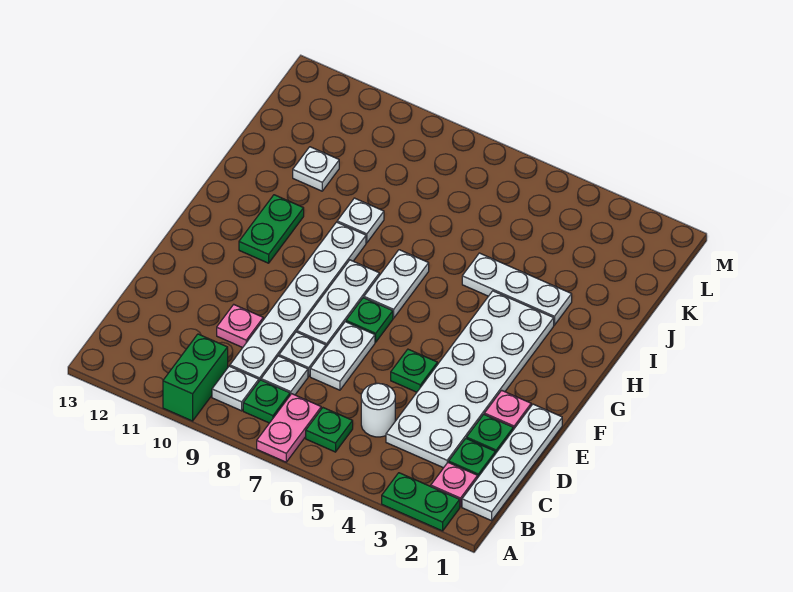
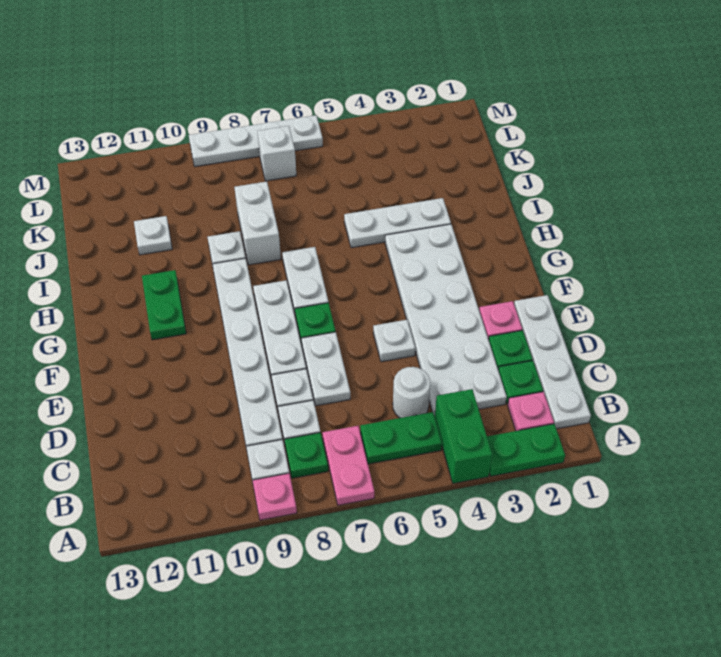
green 1x2 brick [163,334,228,421] -> green 1x2 brick moved to [435,389,492,483]
green 1x1 plate [306,408,353,452] -> green 1x2 plate [360,412,442,464]
pink 1x1 plate [217,305,263,348] -> pink 1x1 plate moved to [252,473,297,520]
green 1x1 plate [391,349,437,392] -> white 1x1 plate [373,320,415,362]
none -> white 1x2 brick [234,182,281,265]
none -> white 1x1 brick [258,126,296,181]
none -> white 1x4 plate [189,115,323,167]

